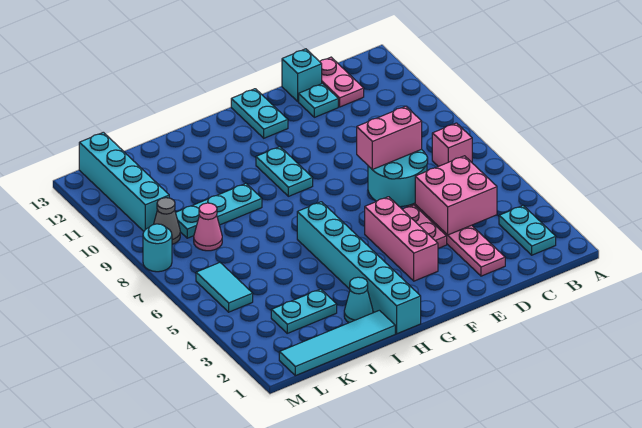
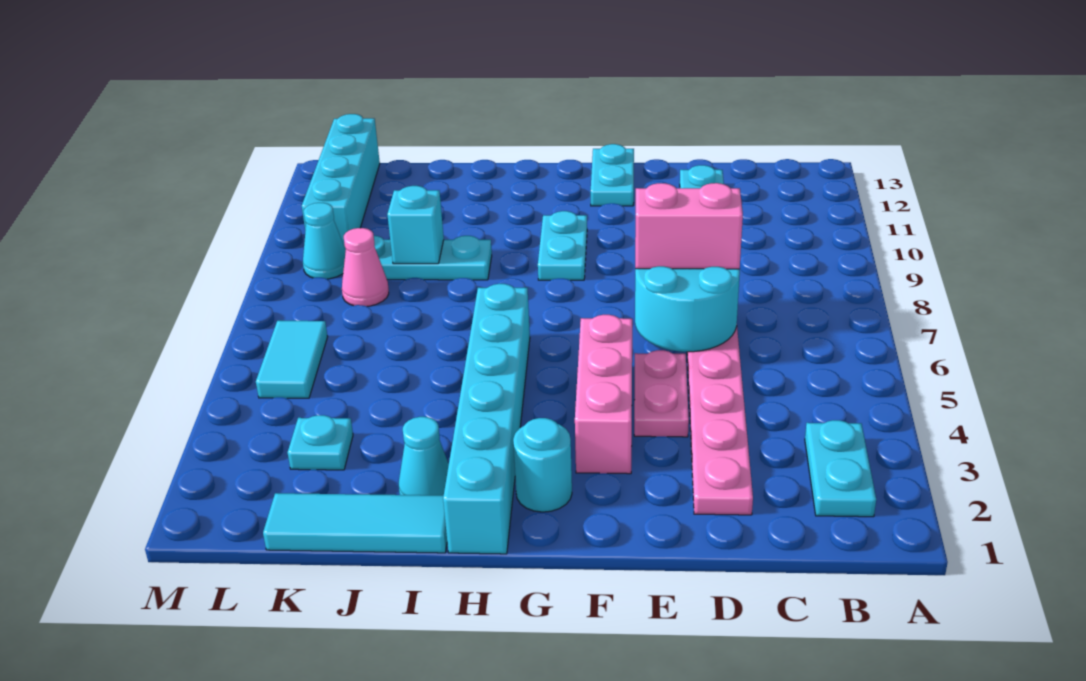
pink 1x1 brick [432,123,472,167] -> none
pink 2x2 brick [415,156,497,235] -> none
pink 1x2 plate [320,57,364,107] -> none
cyan 1x1 brick [282,49,322,101] -> cyan 1x1 brick moved to [387,186,444,264]
cyan 1x4 tile [279,310,395,376] -> cyan 1x3 tile [263,493,447,553]
cyan 1x2 plate [271,289,337,333] -> cyan 1x1 plate [287,415,353,470]
grey 1x1 cone [153,198,180,244] -> cyan 1x1 cone [303,203,346,279]
cyan 1x1 round brick [143,224,172,272] -> cyan 1x1 round brick moved to [513,418,572,512]

